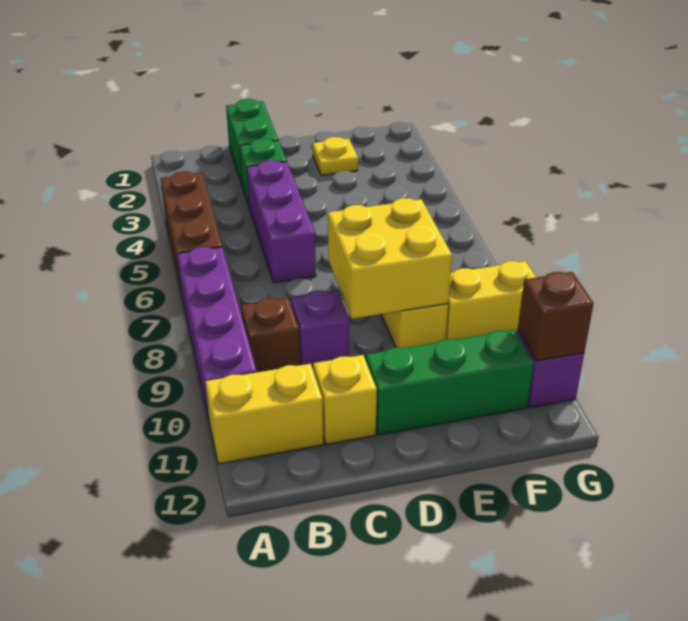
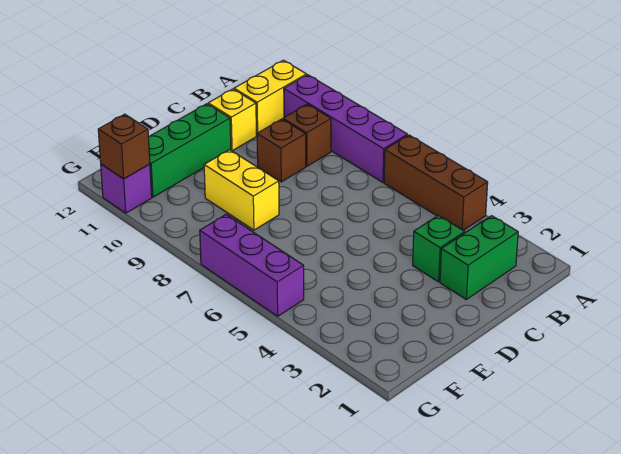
green 1x2 brick [226,99,278,184] -> green 1x2 brick turned to [440,216,518,299]
purple 1x3 brick [247,160,316,283] -> purple 1x3 brick moved to [200,215,304,316]
purple 1x1 brick [291,290,349,369] -> brown 1x1 brick [257,119,306,182]
yellow 2x2 brick [328,198,452,319] -> none
yellow 1x1 plate [313,137,358,176] -> none
yellow 1x2 brick [446,261,536,340] -> none

